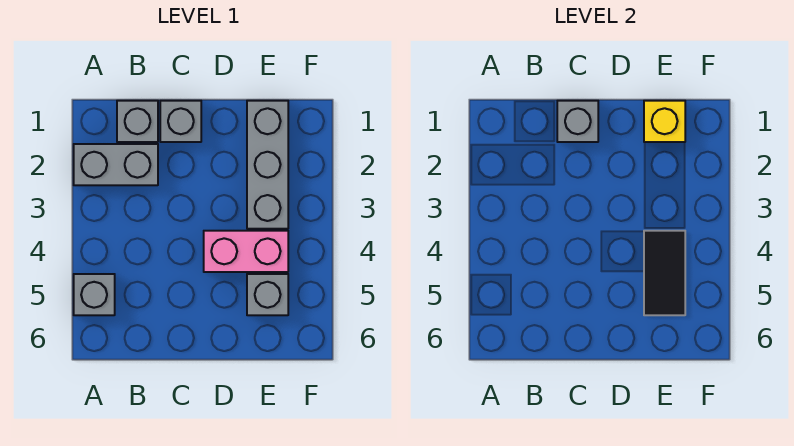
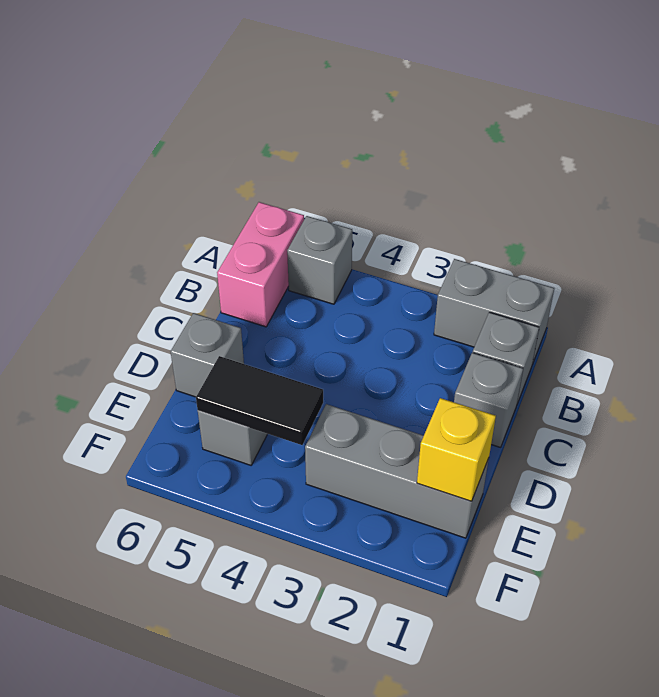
grey 1x2 brick [74,144,158,185] -> grey 1x2 brick turned to [434,259,554,365]
grey 1x1 brick [557,101,598,142] -> grey 1x1 brick moved to [171,313,244,397]
pink 1x2 brick [204,231,288,272] -> pink 1x2 brick moved to [217,202,304,327]

